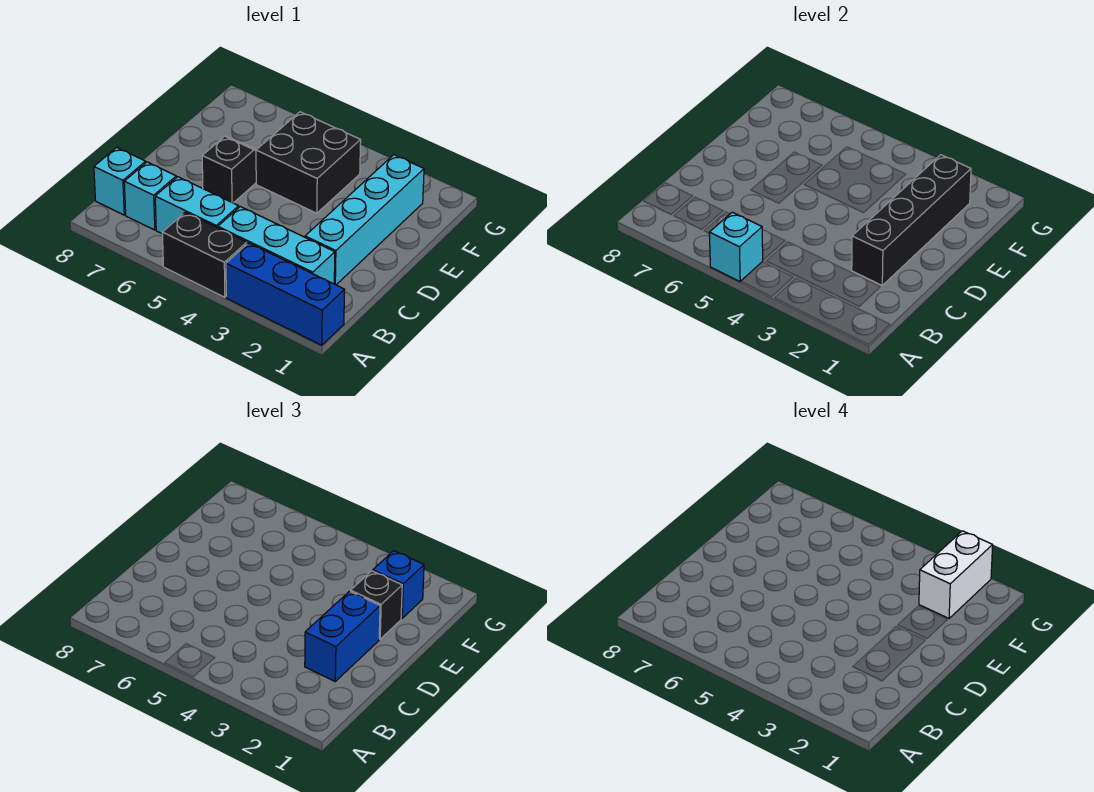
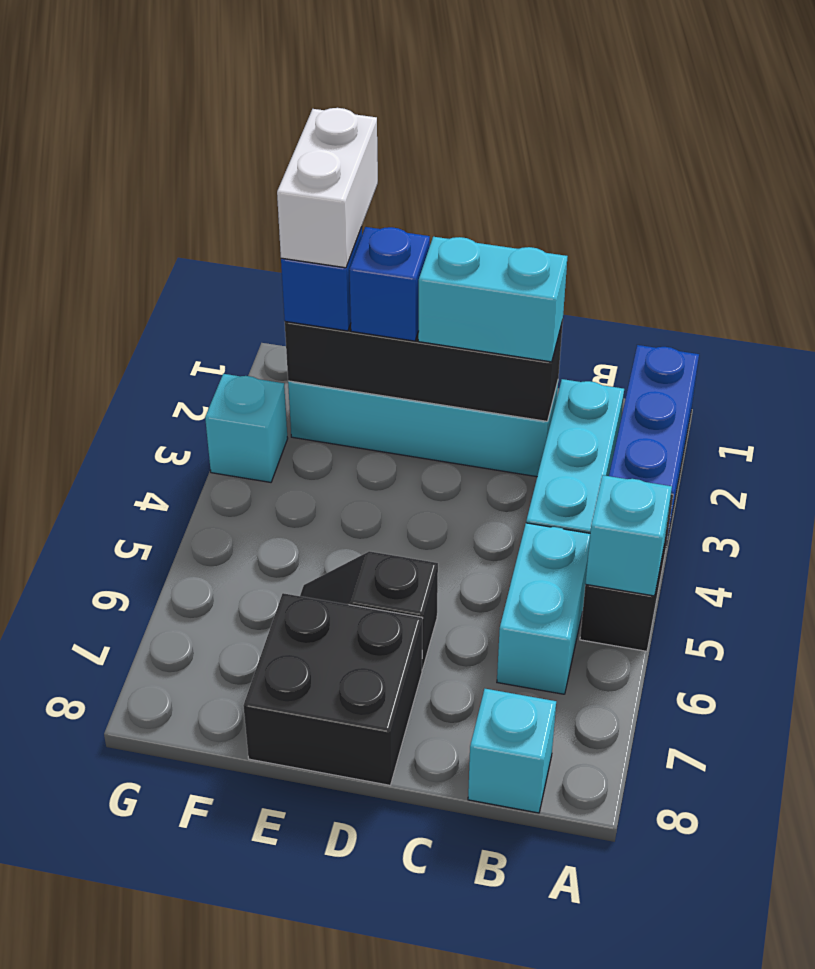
cyan 1x1 brick [124,162,176,230] -> cyan 1x1 brick moved to [205,374,288,482]
blue 1x2 brick [305,591,380,681] -> cyan 1x2 brick [418,237,567,362]
black 1x1 brick [351,571,402,639] -> blue 1x1 brick [349,227,430,341]
black 2x2 brick [256,112,361,213] -> black 2x2 brick moved to [243,593,422,785]
white 1x2 brick [919,531,993,618] -> white 1x2 brick turned to [277,108,378,268]

